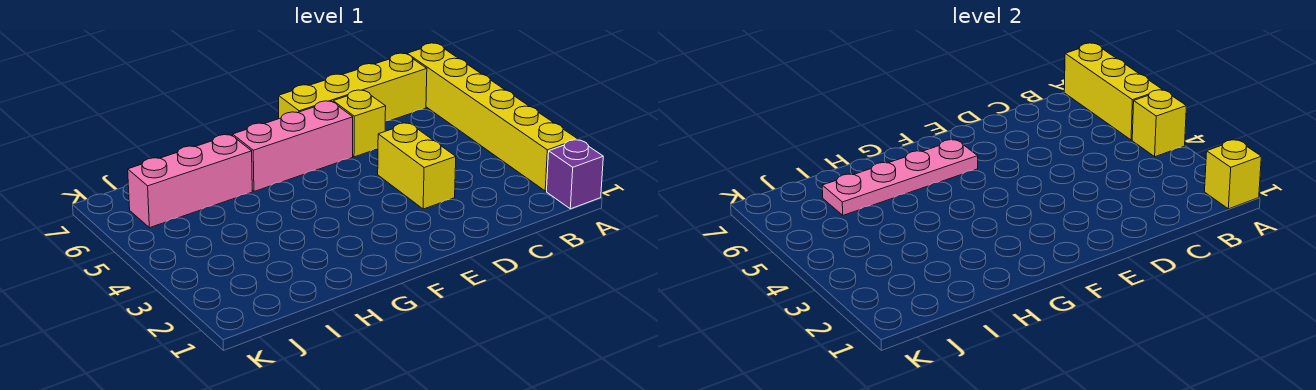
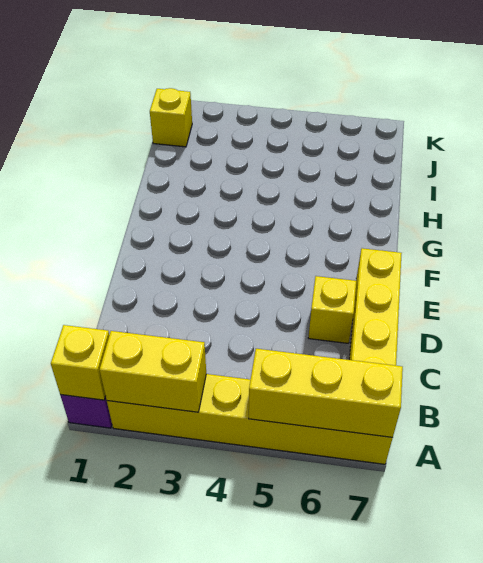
yellow 1x1 brick [1132,90,1186,157] -> yellow 1x1 brick moved to [150,88,192,147]
yellow 1x2 brick [378,123,456,209] -> yellow 1x2 brick moved to [100,331,206,412]
pink 1x3 brick [233,101,353,191] -> none
pink 1x4 plate [822,140,978,215] -> none
pink 1x3 brick [128,135,252,228] -> none

